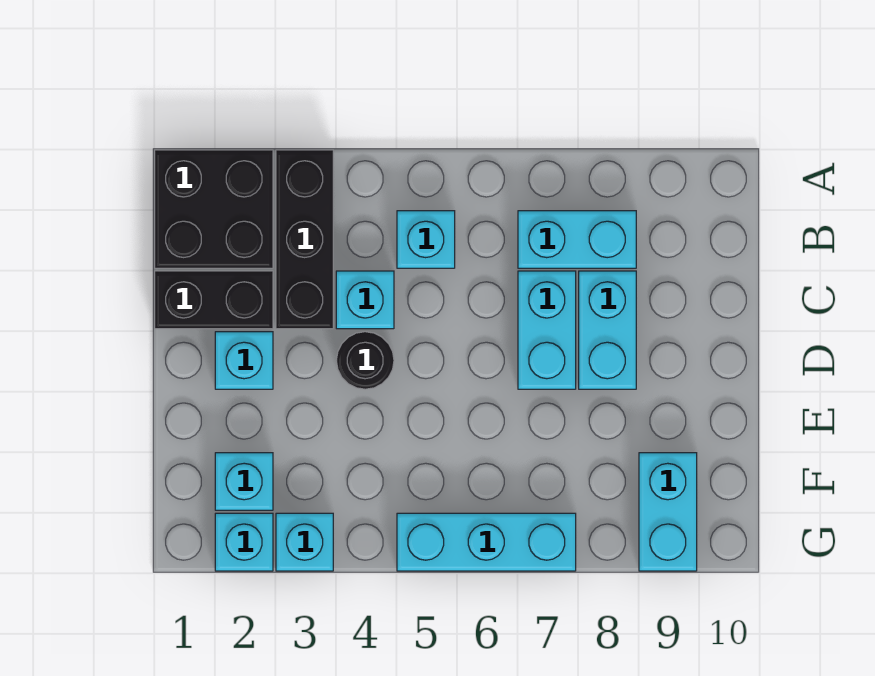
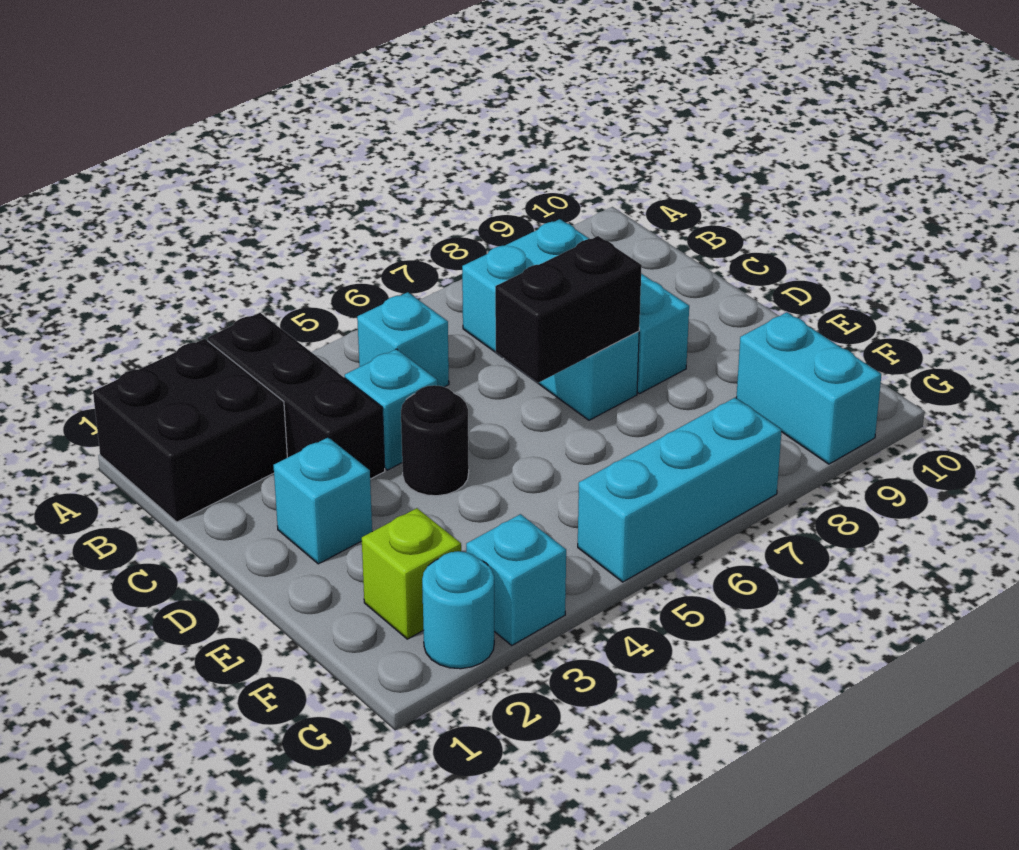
black 1x2 brick [155,271,273,329] -> black 1x2 brick moved to [495,236,642,383]
cyan 1x1 brick [215,453,273,510] -> lime 1x1 brick [362,508,461,639]
cyan 1x1 brick [215,513,273,571] -> cyan 1x1 round brick [422,551,494,669]

